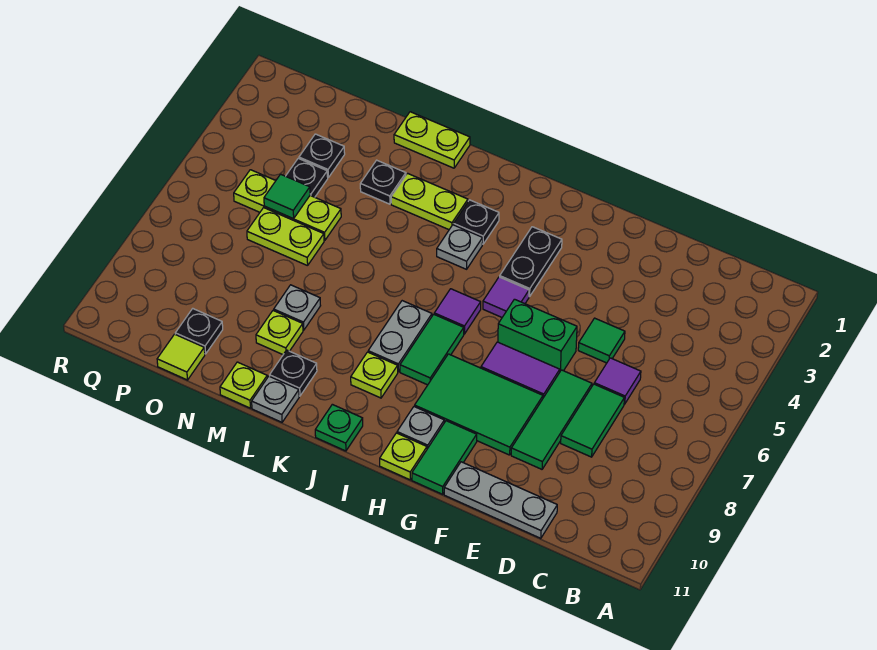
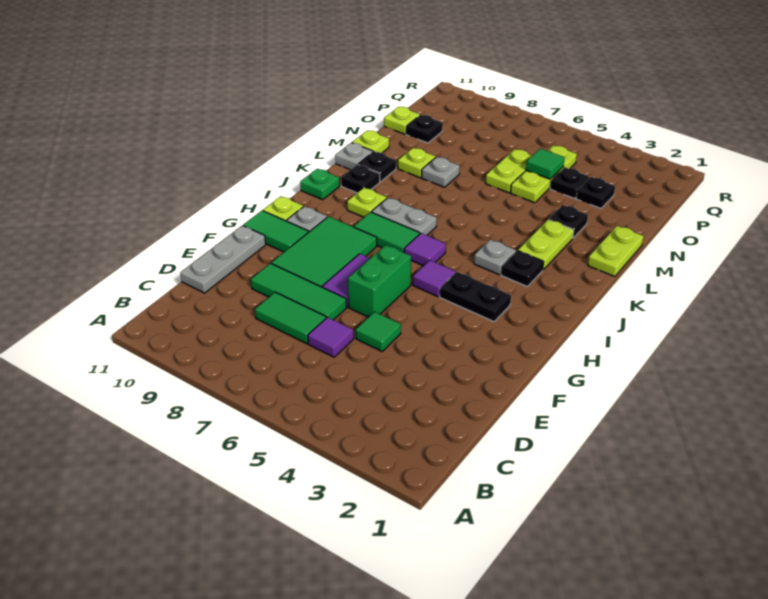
none -> black 1x1 plate [341,165,380,193]
lime 1x1 tile [157,334,205,380] -> lime 1x1 plate [384,107,420,134]

